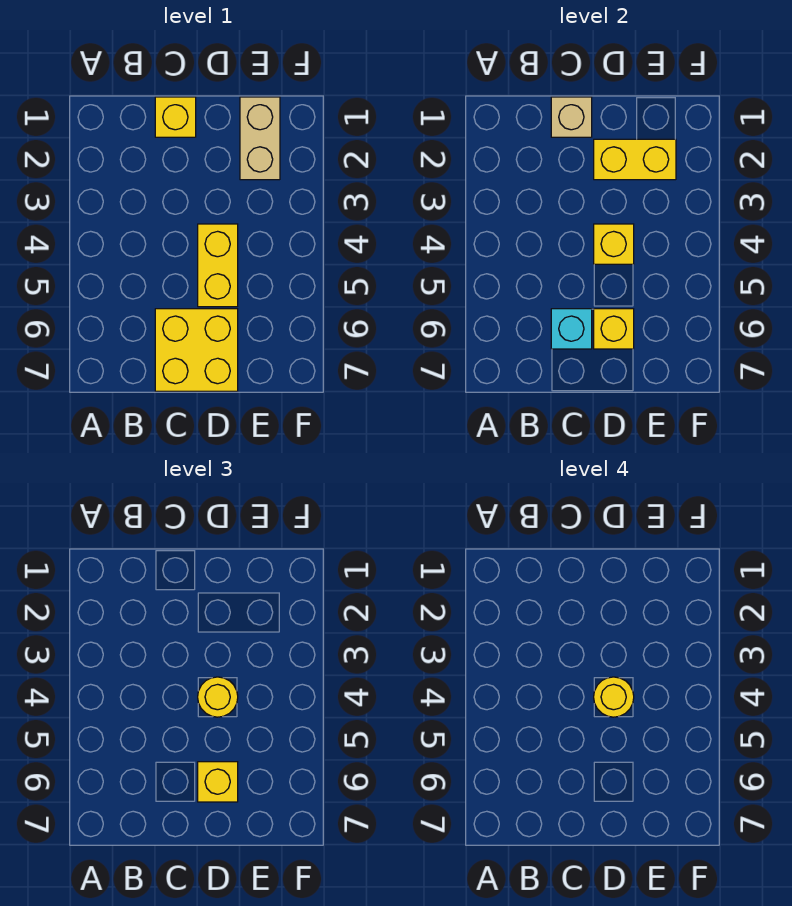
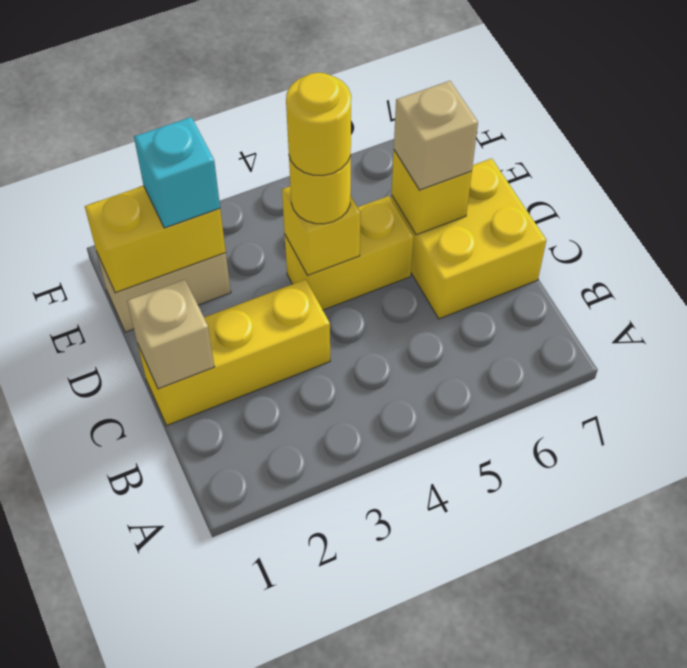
yellow 1x1 brick [155,97,196,137] -> yellow 1x3 brick [138,279,330,425]
cyan 1x1 brick [551,309,592,349] -> cyan 1x1 brick moved to [134,117,220,228]
yellow 1x2 brick [594,139,676,180] -> yellow 1x2 brick turned to [85,186,226,293]
yellow 1x1 brick [198,762,238,802] -> tan 1x1 brick [394,81,478,190]

